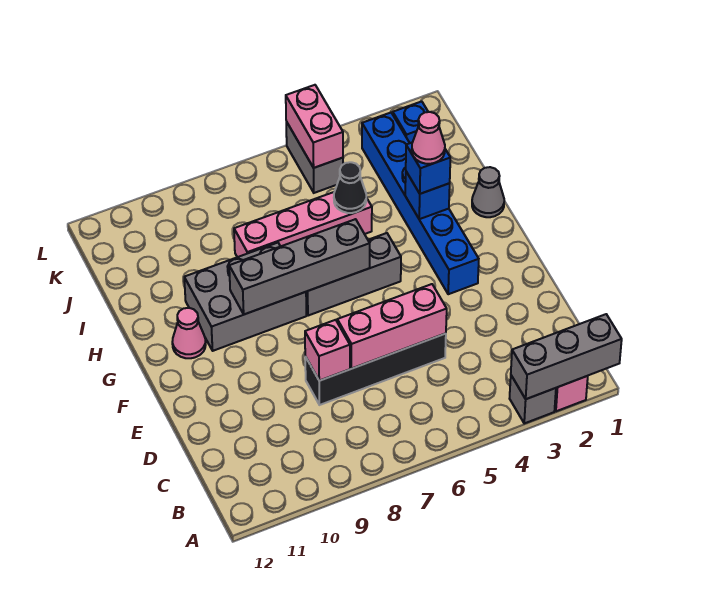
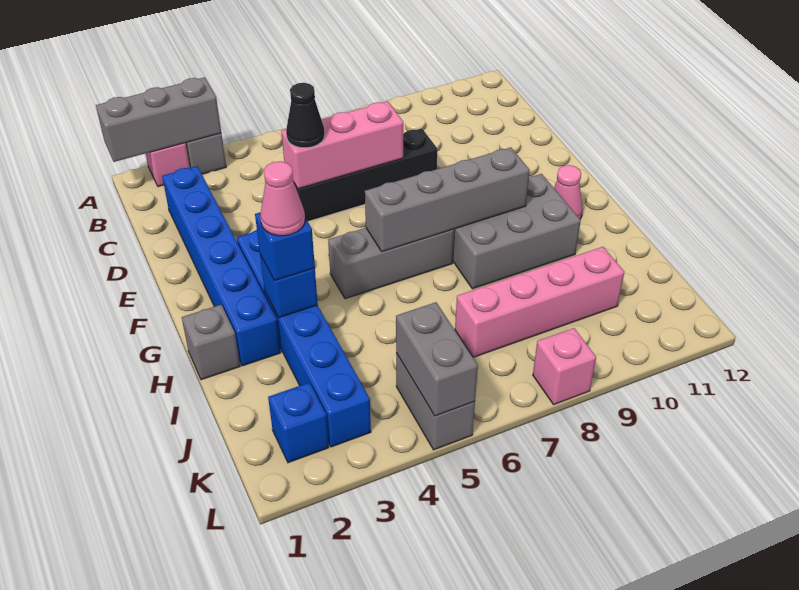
none -> blue 1x6 brick [162,166,281,366]
pink 1x1 brick [305,320,350,381] -> pink 1x1 brick moved to [533,328,596,404]
grey 1x1 cone [472,167,504,217] -> grey 1x1 brick [182,305,240,380]
pink 1x4 brick [234,192,372,257] -> pink 1x4 brick moved to [455,247,624,357]
black 1x1 cone [334,162,366,213] -> black 1x1 cone moved to [286,83,325,148]
pink 1x2 brick [286,85,343,168] -> grey 1x2 brick [396,302,478,416]

